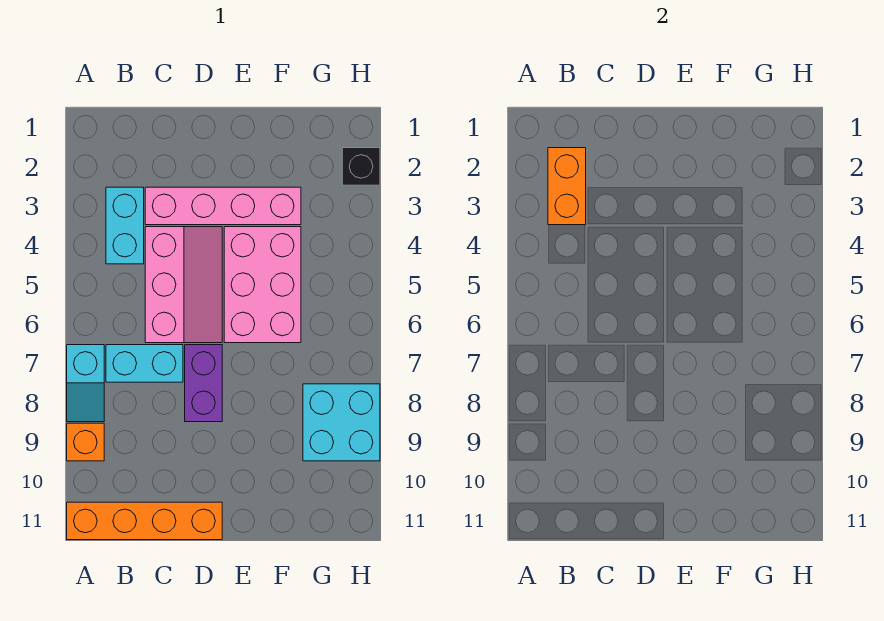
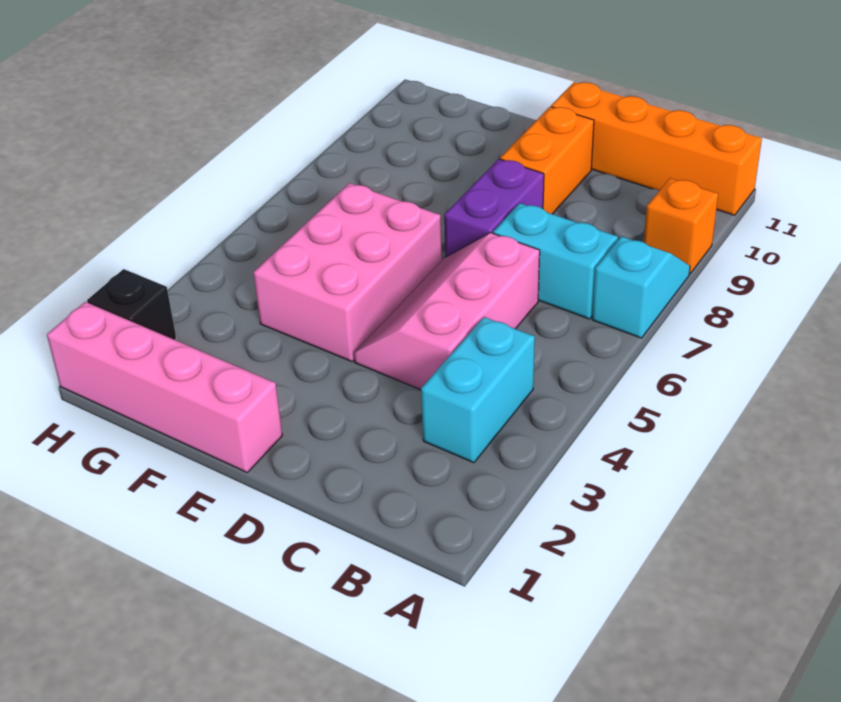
orange 1x2 brick [548,148,586,225] -> orange 1x2 brick moved to [500,107,594,214]
pink 1x4 brick [145,187,301,225] -> pink 1x4 brick moved to [47,302,282,472]
cyan 2x2 brick [303,384,380,461] -> none

